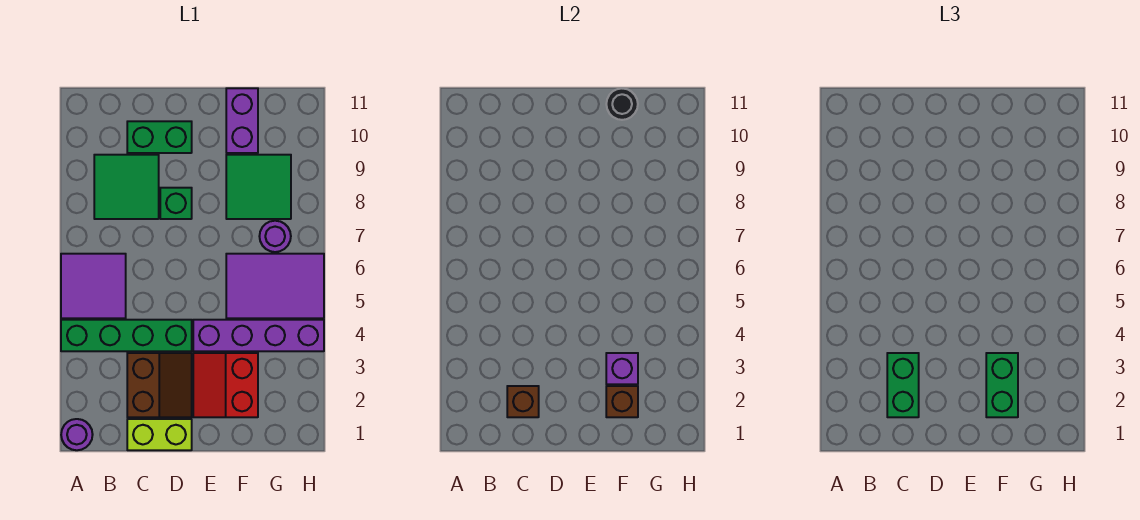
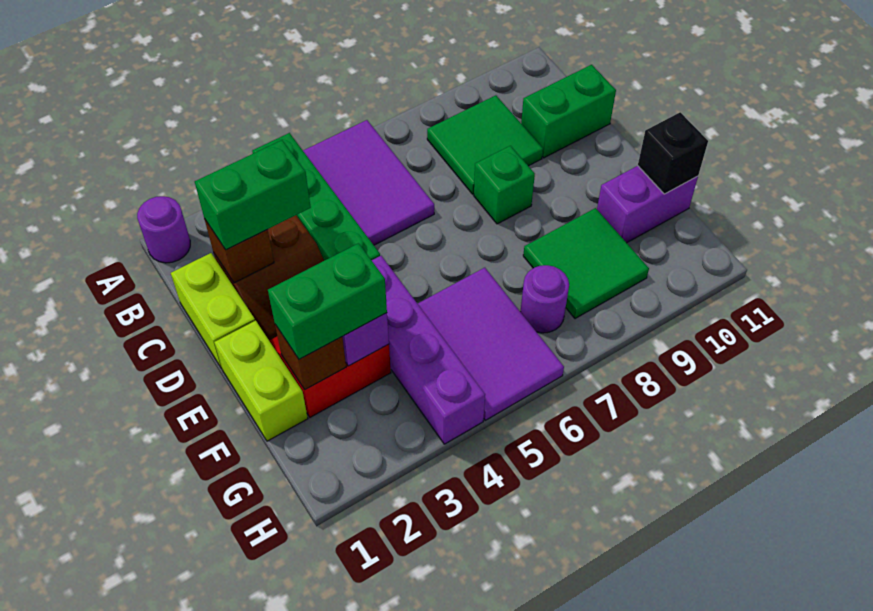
purple 2x2 tile [61,254,126,318] -> purple 2x3 tile [303,120,434,245]
green 1x2 brick [127,121,192,153] -> green 1x2 brick turned to [521,65,616,158]
none -> lime 1x2 brick [214,321,308,441]
black 1x1 round brick [606,89,638,120] -> black 1x1 brick [638,112,708,194]

